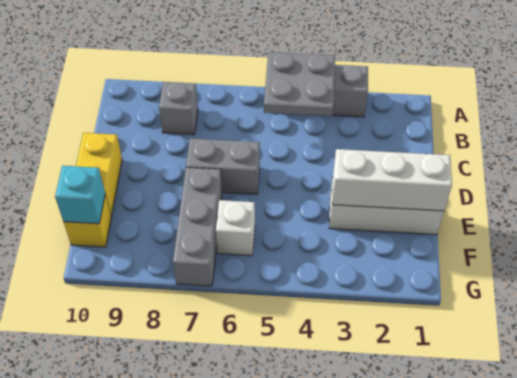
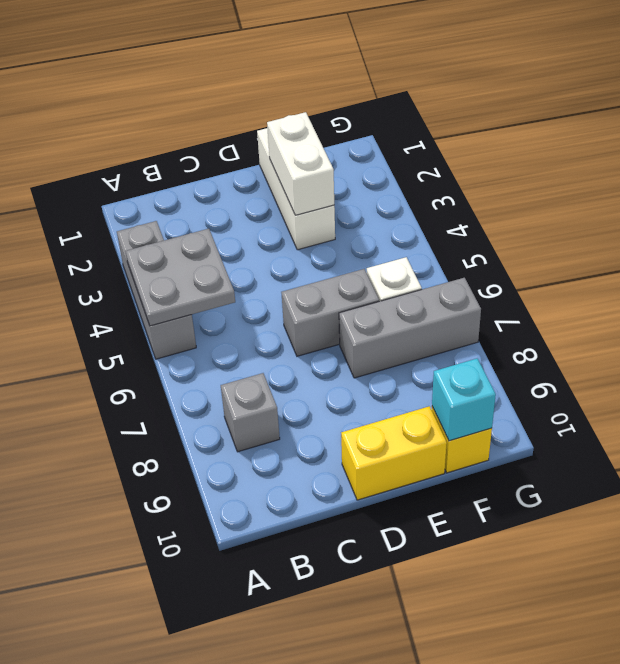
grey 1x2 brick [186,138,260,194] -> grey 1x2 brick turned to [281,269,379,356]
white 1x3 brick [332,149,452,211] -> white 1x2 brick [267,112,334,215]

